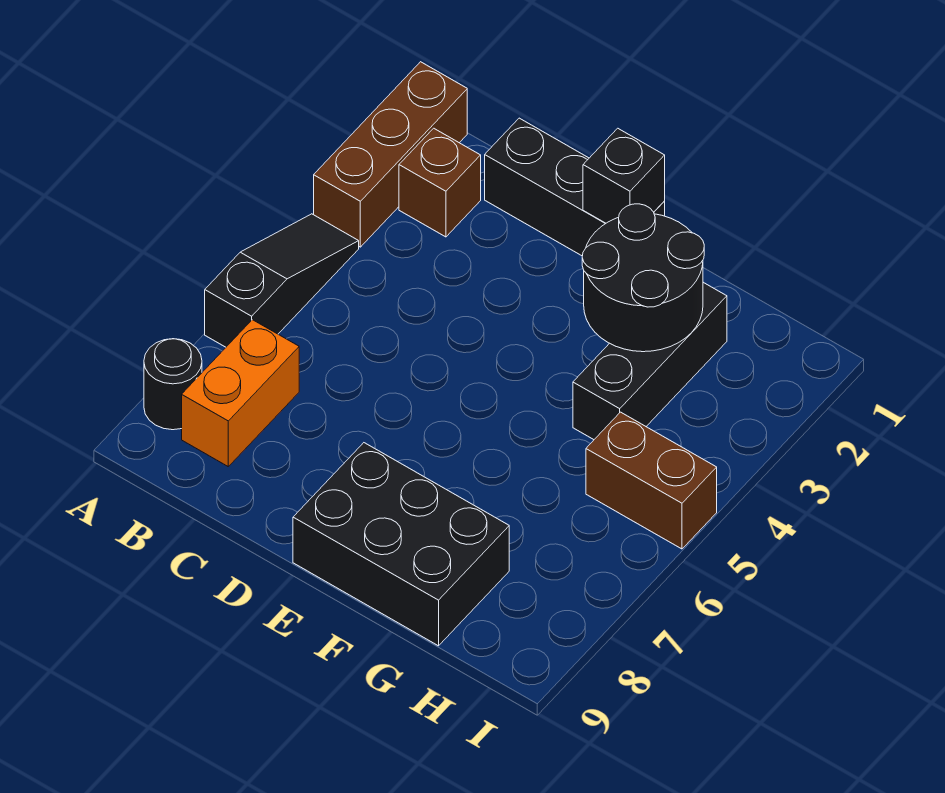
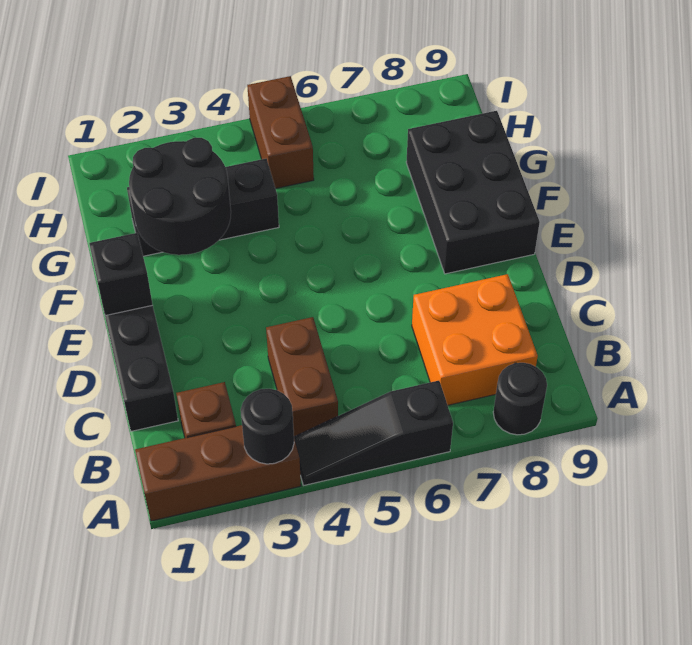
none -> black 1x1 round brick [241,389,294,464]
none -> brown 1x2 brick [266,317,338,437]
orange 1x2 brick [182,320,299,466] -> orange 2x2 brick [412,274,538,405]

